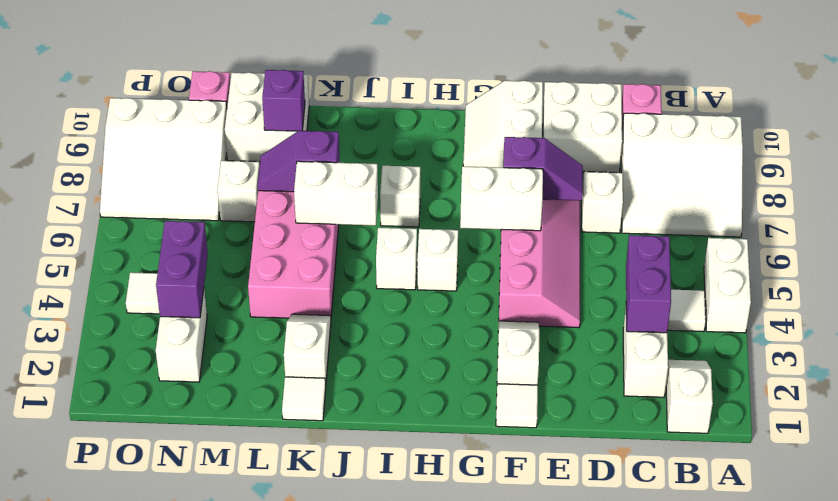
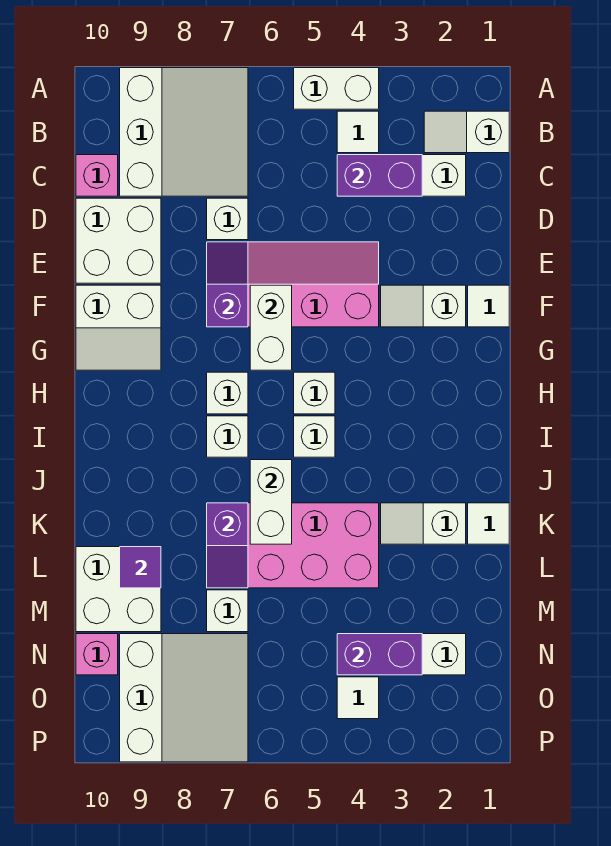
none -> white 1x1 brick [207,372,248,414]
purple 1x1 brick [262,70,305,131] -> purple 1x1 tile [120,547,161,588]

